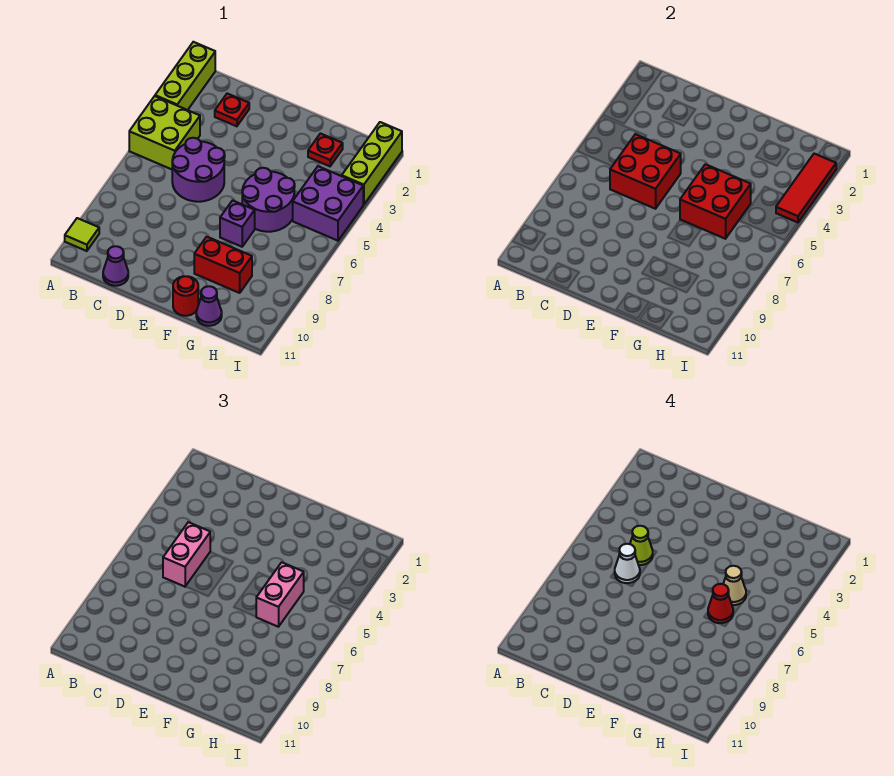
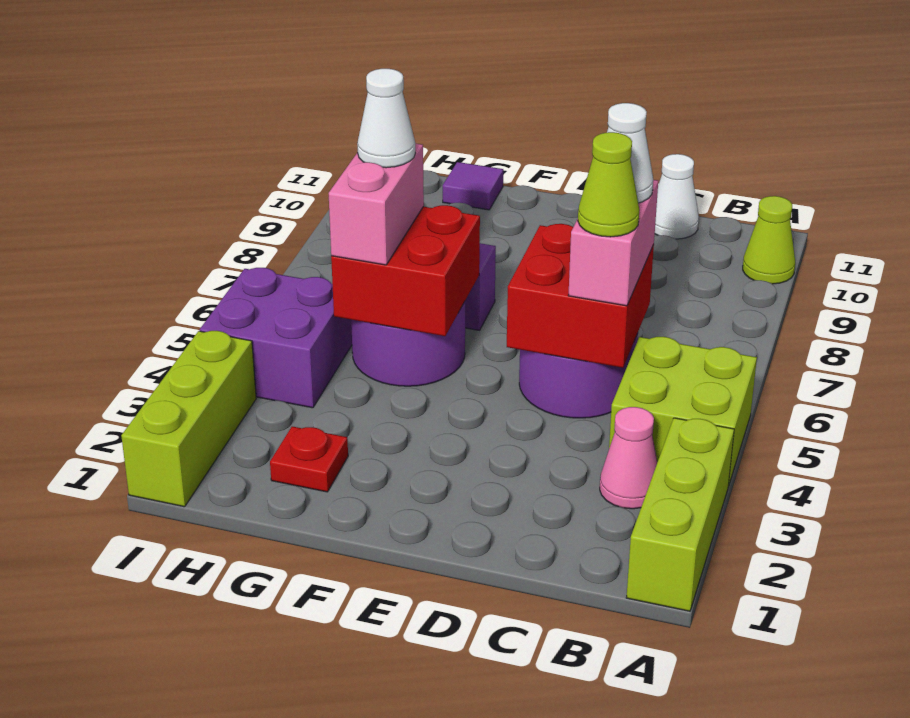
lime 1x1 tile [65,218,99,251] -> lime 1x1 cone [743,196,795,284]
none -> pink 1x1 cone [600,407,657,509]
red 1x1 plate [215,94,249,126] -> none
purple 1x1 cone [103,246,128,286] -> white 1x1 cone [655,154,699,239]
red 1x2 brick [194,237,252,293] -> none
red 1x1 round brick [173,276,198,316] -> none
tan 1x1 cone [723,566,746,605] -> none
red 1x1 cone [708,584,733,623] -> white 1x1 cone [357,69,415,168]
purple 1x1 cone [196,286,222,326] -> purple 1x1 tile [443,162,503,210]
red 1x3 tile [776,154,836,223] -> none

